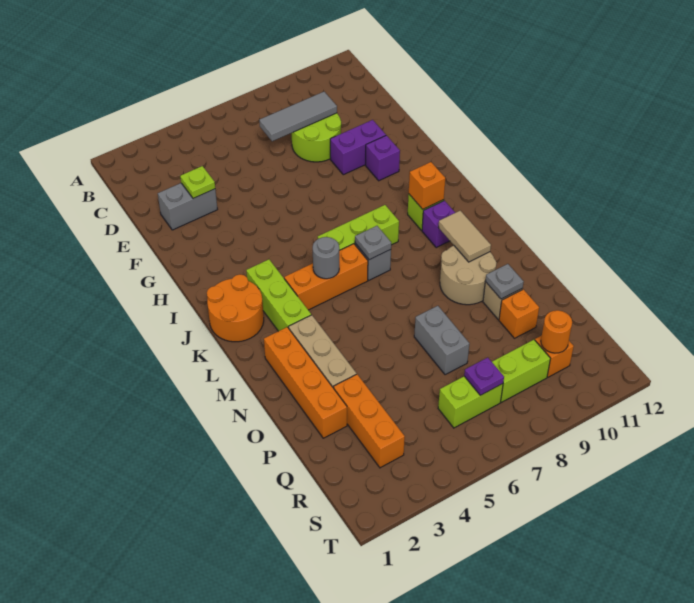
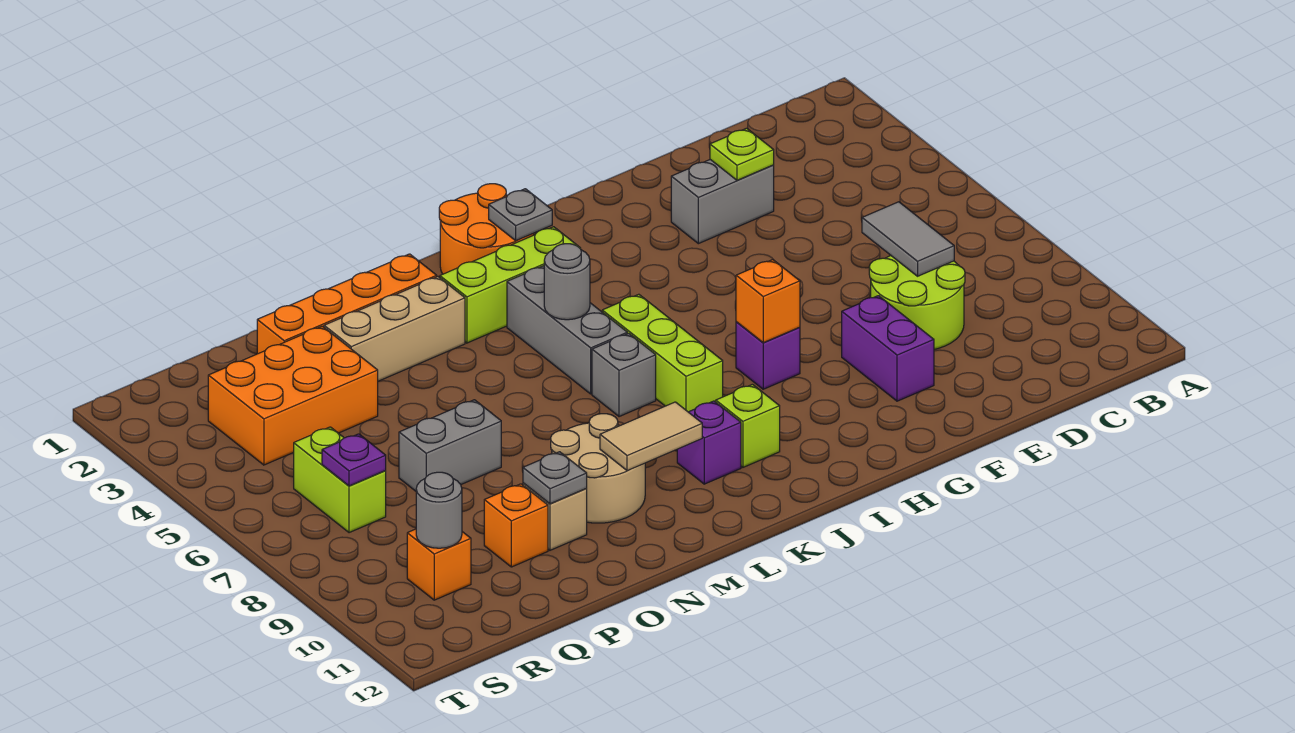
grey 1x3 tile [259,92,337,141] -> grey 1x2 tile [862,202,954,276]
grey 1x2 brick [158,183,217,230] -> grey 1x2 brick turned to [671,160,774,244]
purple 1x1 brick [366,135,400,181] -> purple 1x1 brick moved to [736,322,800,389]
orange 1x1 brick [409,162,445,209] -> orange 1x1 brick moved to [736,260,800,343]
orange 1x3 brick [284,244,368,310] -> grey 1x3 brick [507,266,627,394]
grey 1x1 plate [355,226,391,260] -> grey 1x1 plate moved to [489,189,552,241]
orange 1x3 brick [334,374,405,468] -> orange 2x3 brick [208,326,378,465]
lime 1x2 brick [492,340,550,402] -> none
orange 1x1 round brick [541,310,572,353] -> grey 1x1 round brick [416,472,462,548]

